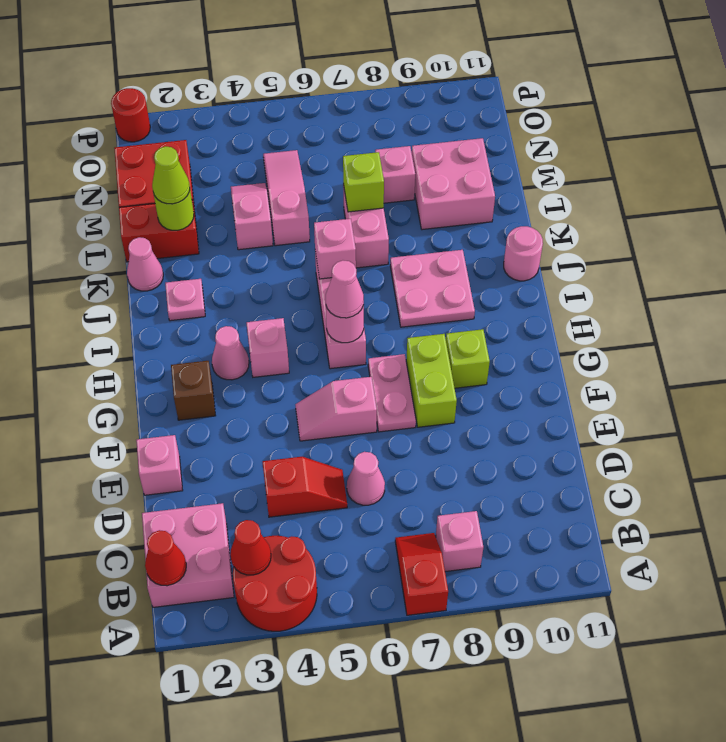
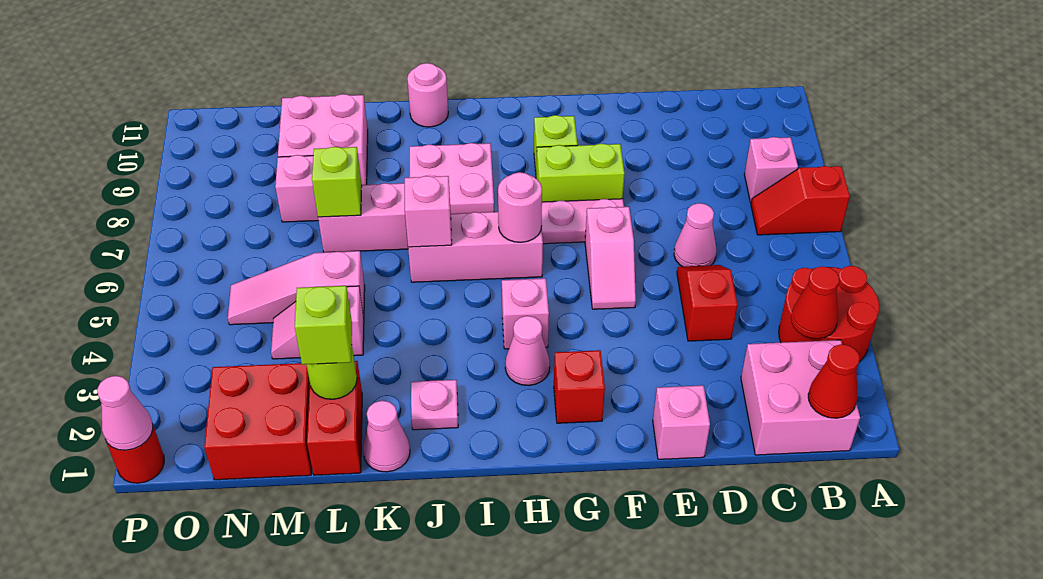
brown 1x1 brick [171,361,216,420] -> red 1x1 brick [554,350,605,423]
pink 1x1 cone [325,260,364,318] -> pink 1x1 cone moved to [97,376,153,450]
lime 1x1 cone [152,146,190,204] -> lime 1x1 brick [295,286,352,365]

